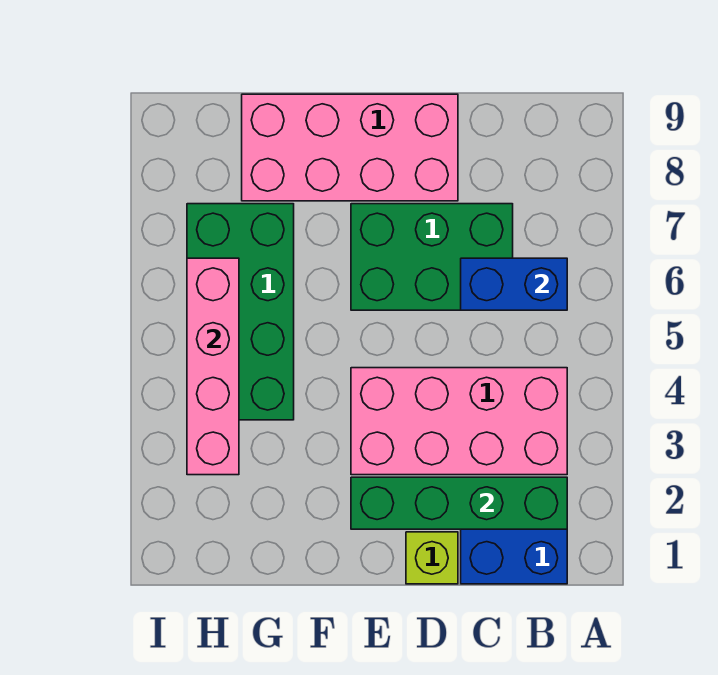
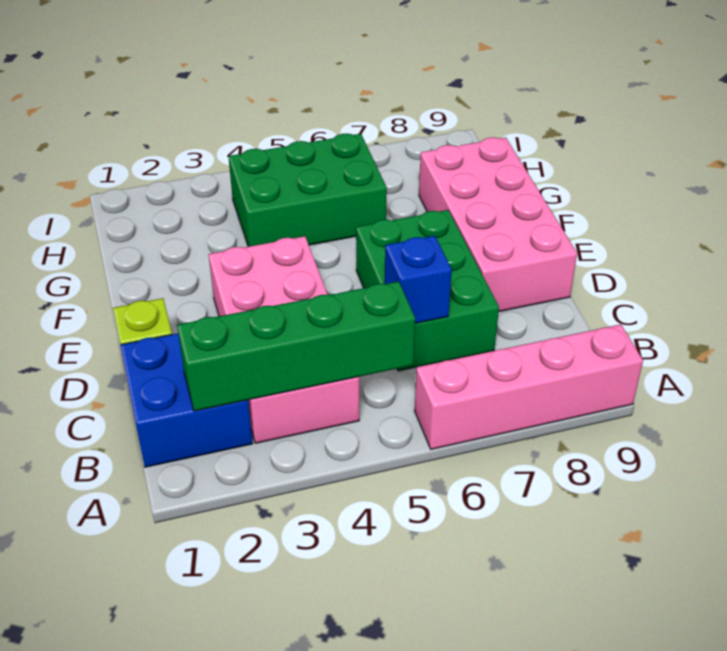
green 1x4 brick [351,477,567,529] -> green 1x4 brick turned to [177,281,415,411]
blue 1x2 brick [461,258,567,310] -> blue 1x1 brick [385,236,452,323]
green 2x4 brick [187,204,294,420] -> green 2x3 brick [228,134,387,247]
pink 1x4 brick [187,258,239,475] -> pink 1x4 brick moved to [415,324,643,449]

